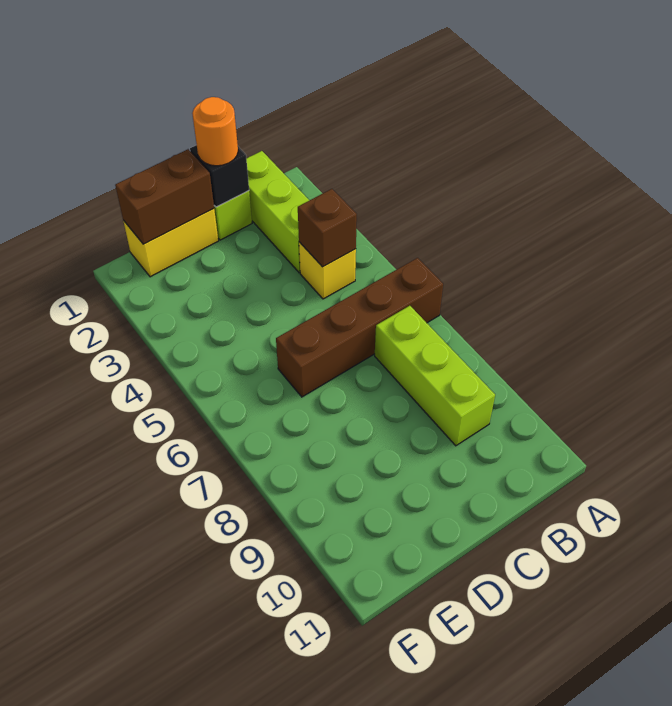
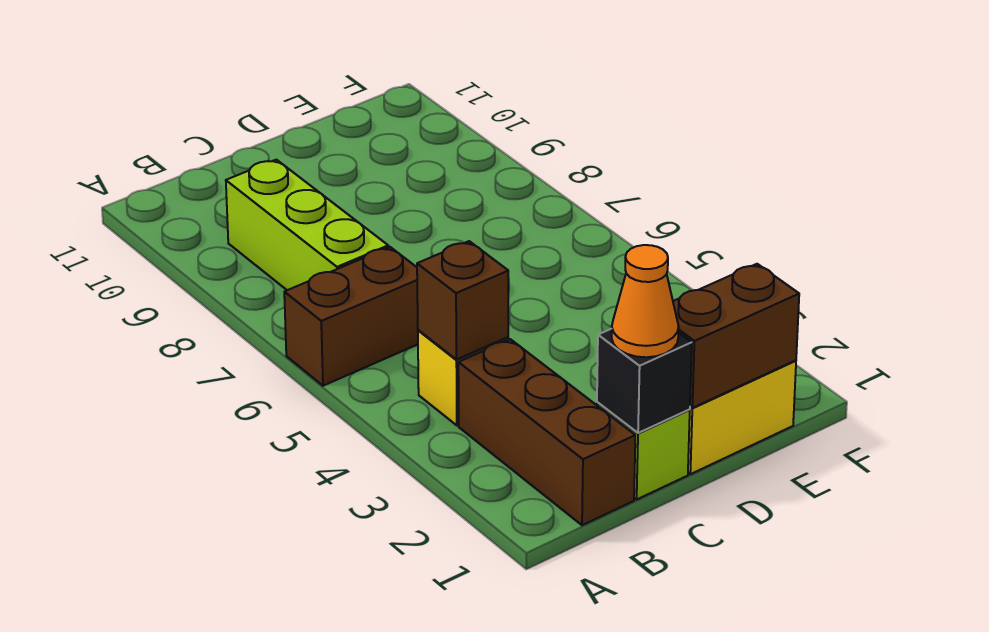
brown 1x4 brick [276,258,443,397] -> brown 1x2 brick [284,247,418,386]
lime 1x3 brick [246,151,309,273] -> brown 1x3 brick [458,339,635,525]
orange 1x1 round brick [192,97,238,166] -> orange 1x1 cone [612,245,679,357]

